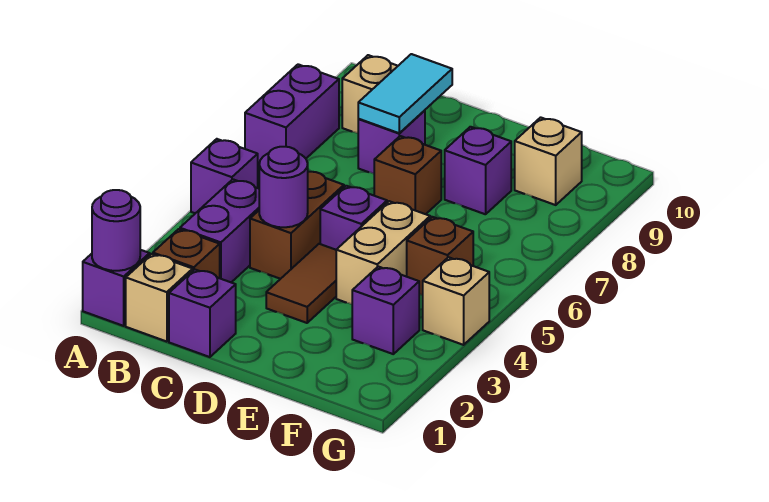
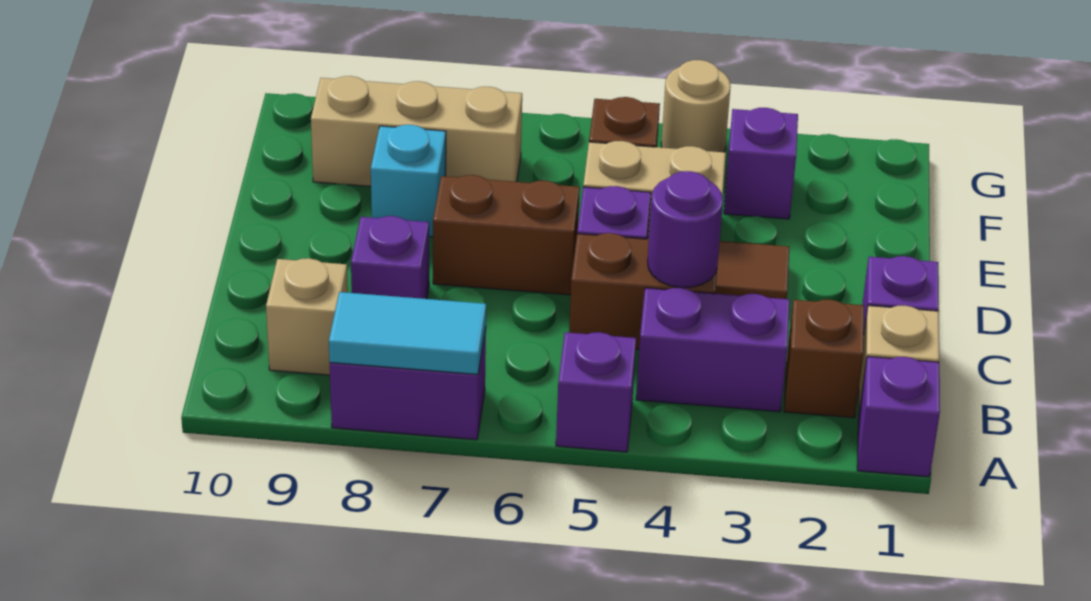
purple 1x1 round brick [92,190,140,271] -> none
cyan 1x2 tile [358,54,452,133] -> cyan 1x2 tile moved to [329,292,486,375]
brown 1x1 brick [374,136,441,214] -> brown 1x2 brick [433,175,580,295]
purple 1x1 brick [445,127,511,214] -> cyan 1x1 brick [371,125,446,237]
tan 1x1 brick [515,117,582,205] -> tan 1x3 brick [311,76,522,187]
tan 1x1 brick [423,257,489,345] -> tan 1x1 round brick [661,60,731,152]

